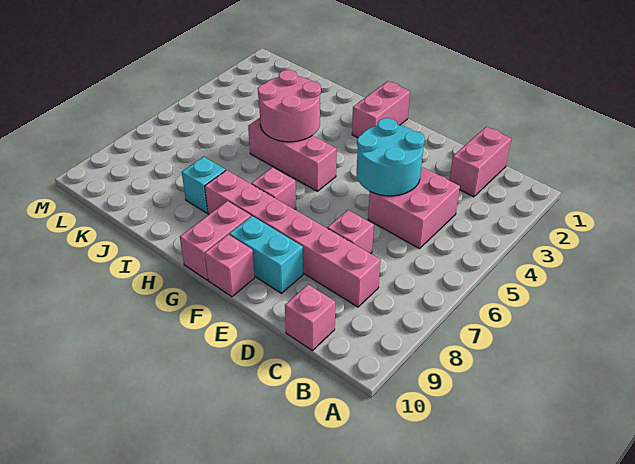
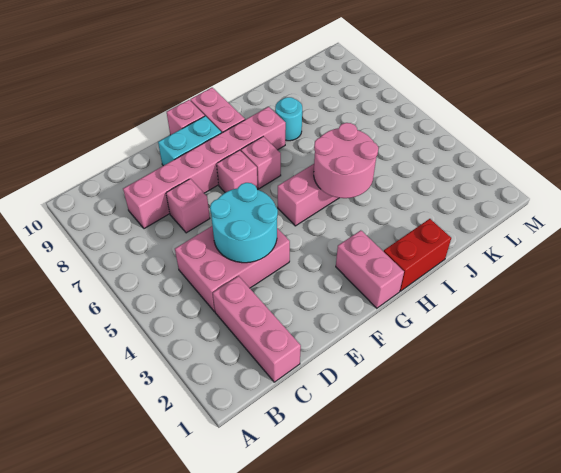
pink 1x2 brick [450,127,511,197] -> pink 1x3 brick [213,276,301,382]
pink 2x2 brick [368,166,460,249] -> pink 2x3 brick [175,226,290,311]
pink 1x1 brick [285,285,335,351] -> pink 1x1 brick moved to [217,150,258,193]
none -> red 1x2 brick [384,219,451,291]
cyan 1x1 brick [182,157,226,213] -> cyan 1x1 round brick [275,97,302,141]

